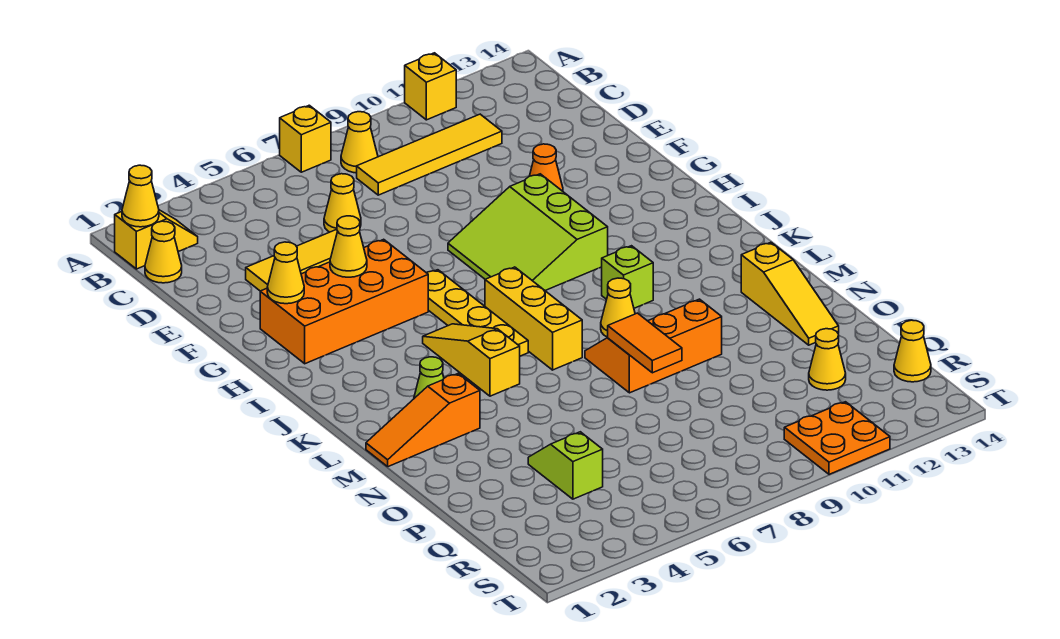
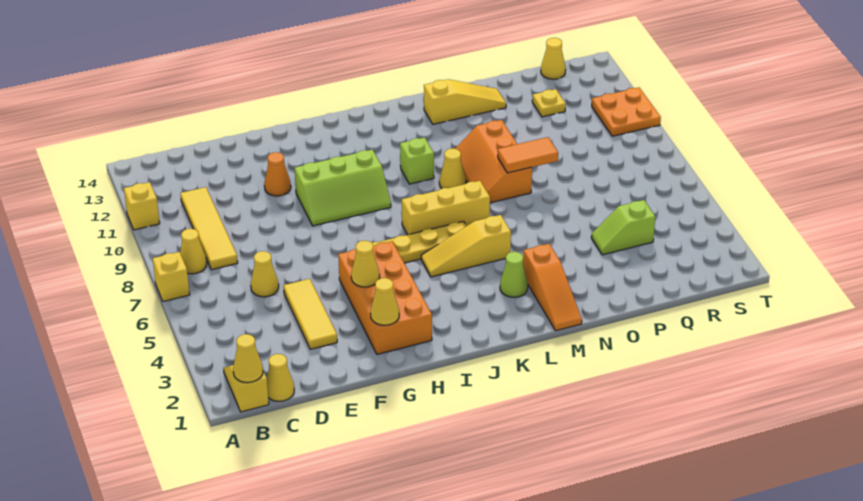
lime 3x3 slope [448,174,608,290] -> lime 2x3 slope [295,150,391,226]
yellow 1x1 cone [809,329,846,390] -> yellow 1x1 plate [532,89,566,117]

